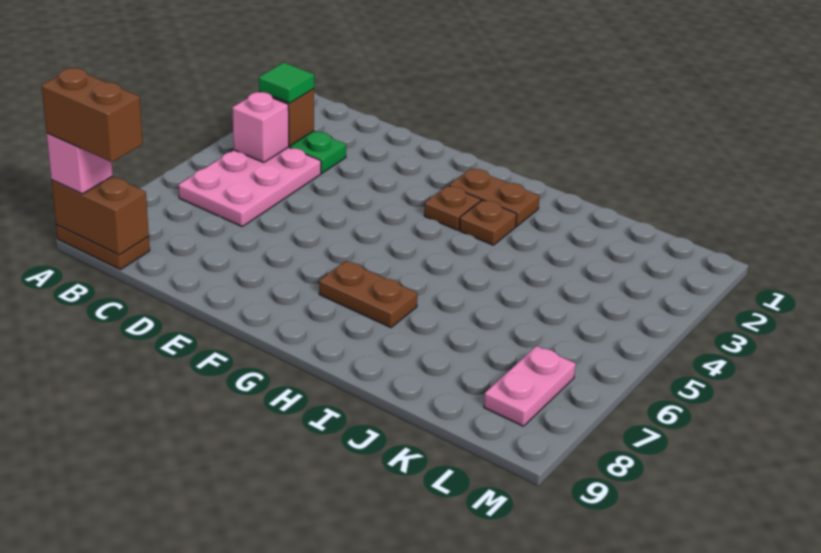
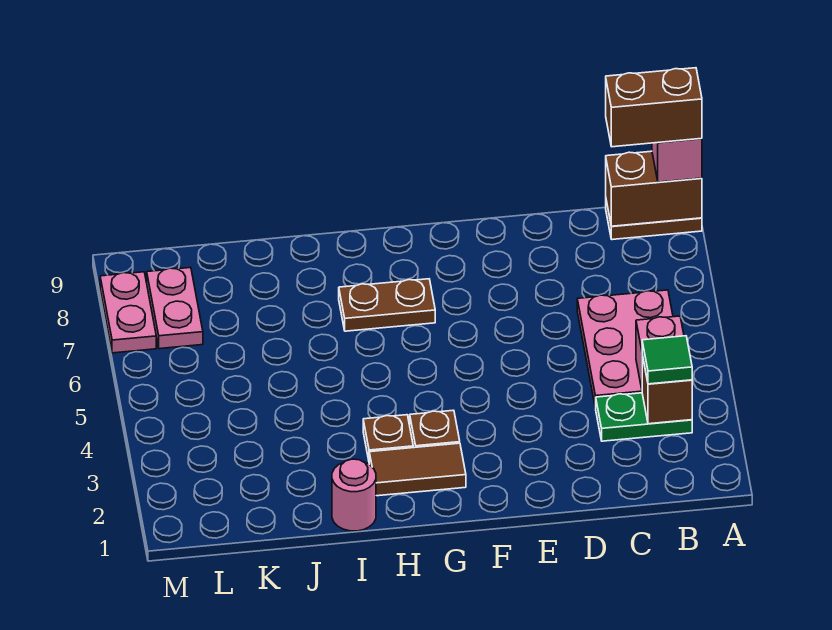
brown 1x2 plate [449,168,540,226] -> brown 1x2 tile [369,443,466,496]
none -> pink 1x1 round brick [332,459,376,531]
none -> pink 1x2 plate [100,272,156,353]

